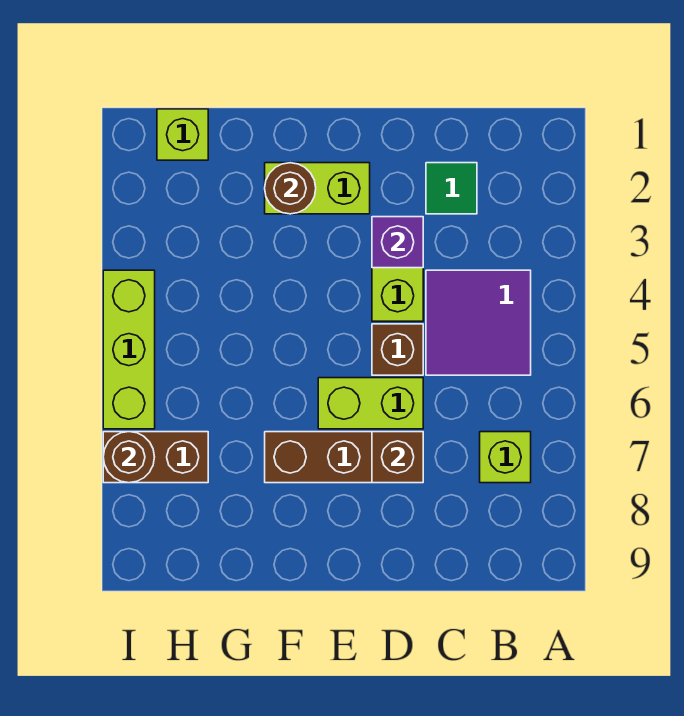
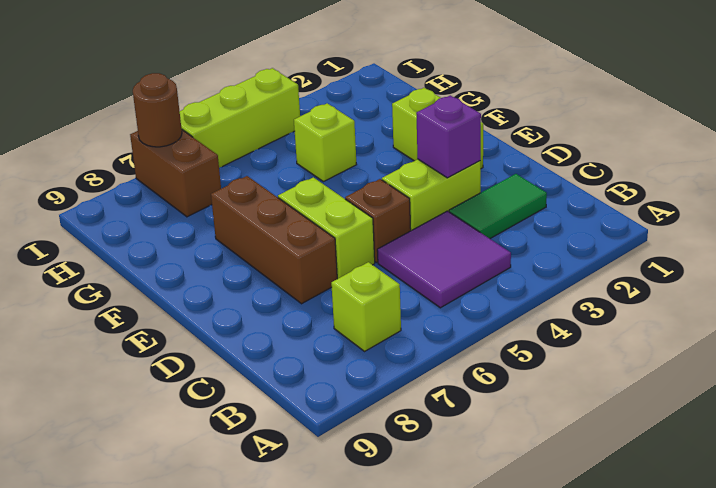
green 1x1 tile [426,163,477,214] -> green 1x2 tile [449,174,547,239]
brown 1x1 brick [372,432,423,483] -> none
brown 1x1 round brick [265,163,316,214] -> none
lime 1x1 brick [157,109,208,160] -> lime 1x1 brick moved to [294,103,357,182]

